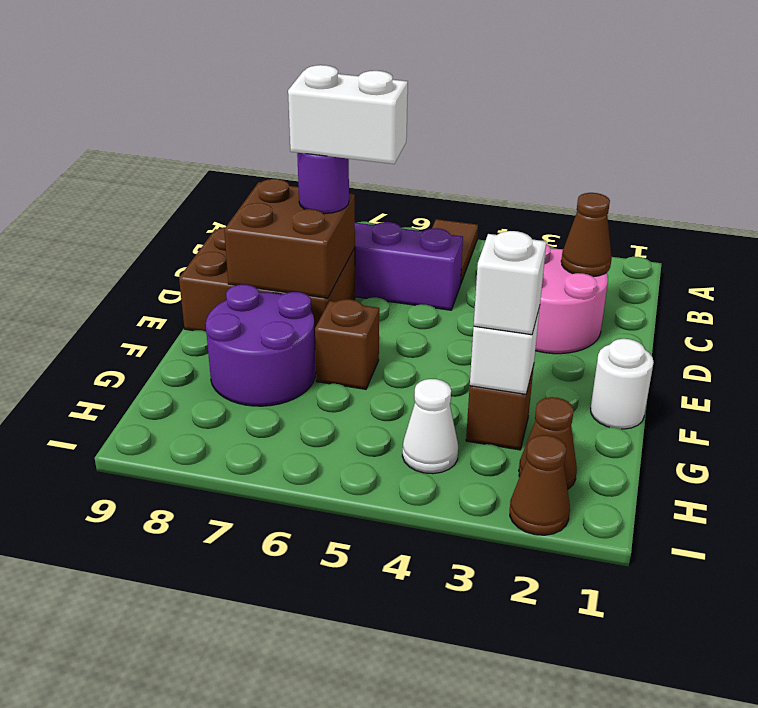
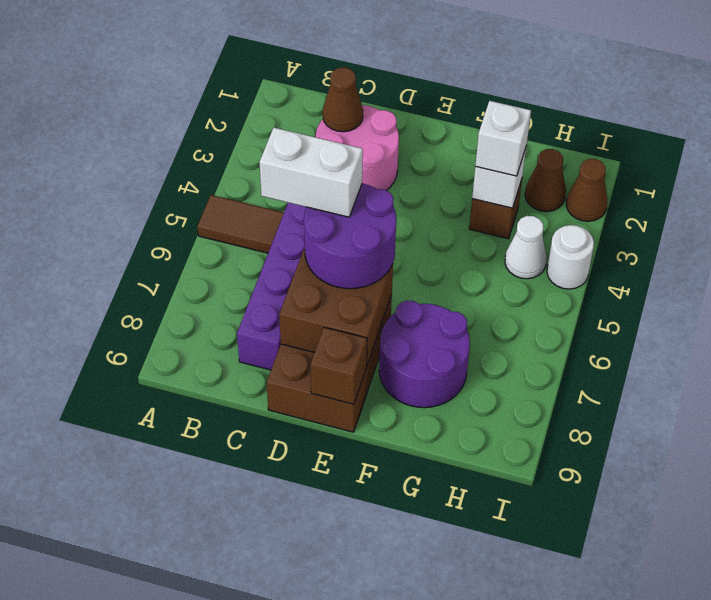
white 1x2 brick [288,65,408,164] -> white 1x2 brick turned to [260,128,363,217]
purple 1x1 round brick [297,153,349,214] -> purple 2x2 round brick [304,183,396,289]
white 1x1 round brick [591,339,654,429] -> white 1x1 round brick moved to [547,225,594,289]
brown 1x1 brick [315,299,379,389] -> brown 1x1 brick moved to [311,327,367,404]

